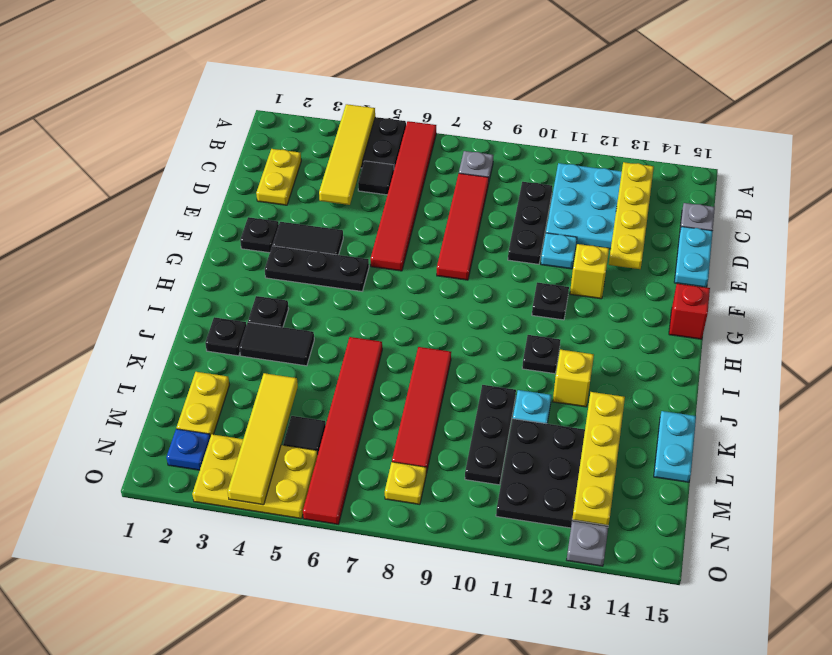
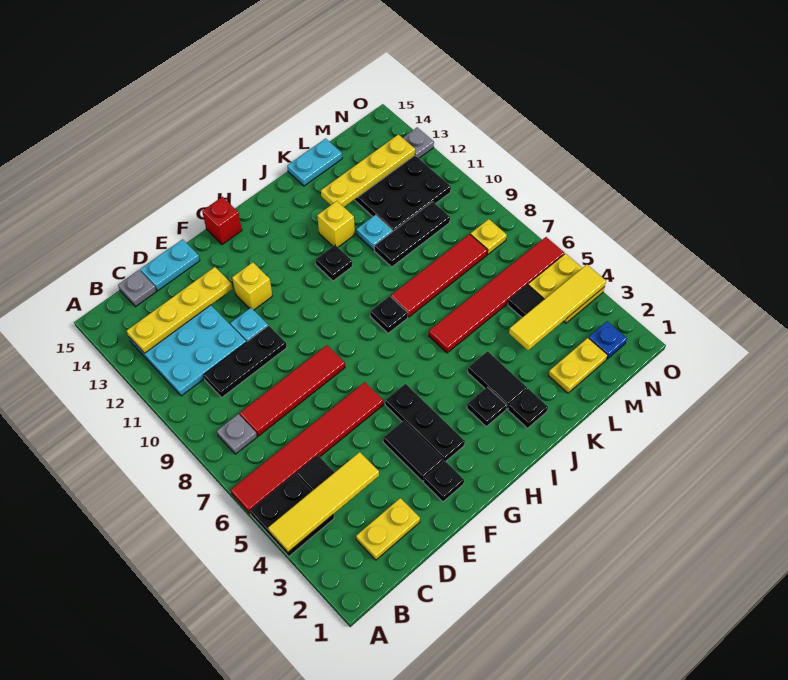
black 1x1 plate [532,282,569,320] -> black 1x1 plate moved to [370,296,408,333]
yellow 2x3 plate [192,434,318,519] -> yellow 2x2 plate [528,254,604,323]

